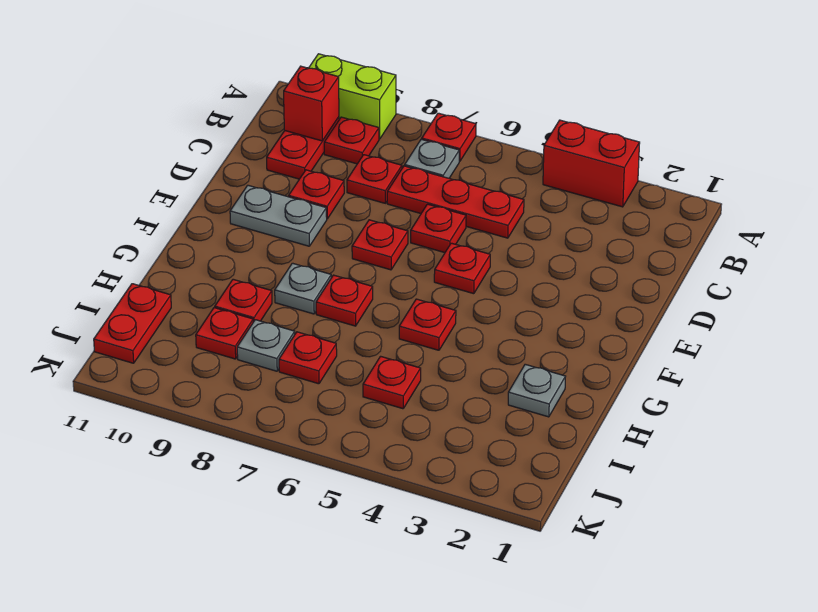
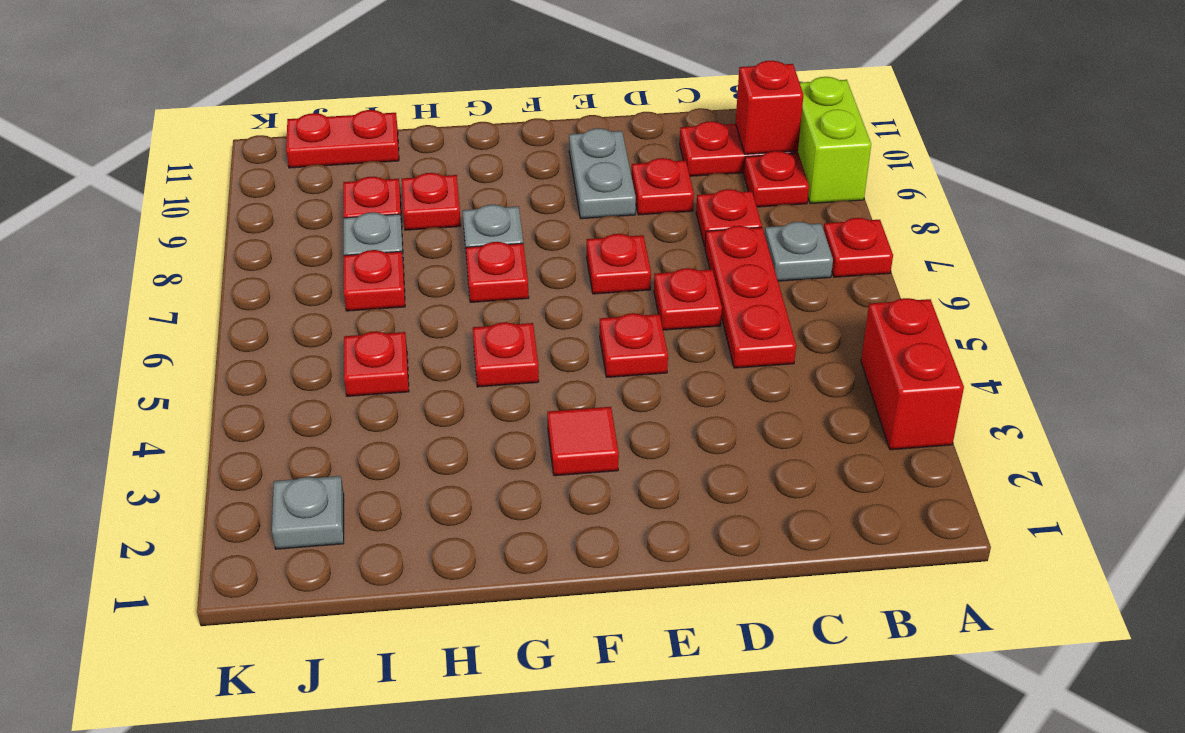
none -> red 1x1 tile [547,407,619,476]
grey 1x1 plate [508,364,566,417] -> grey 1x1 plate moved to [272,476,344,549]

